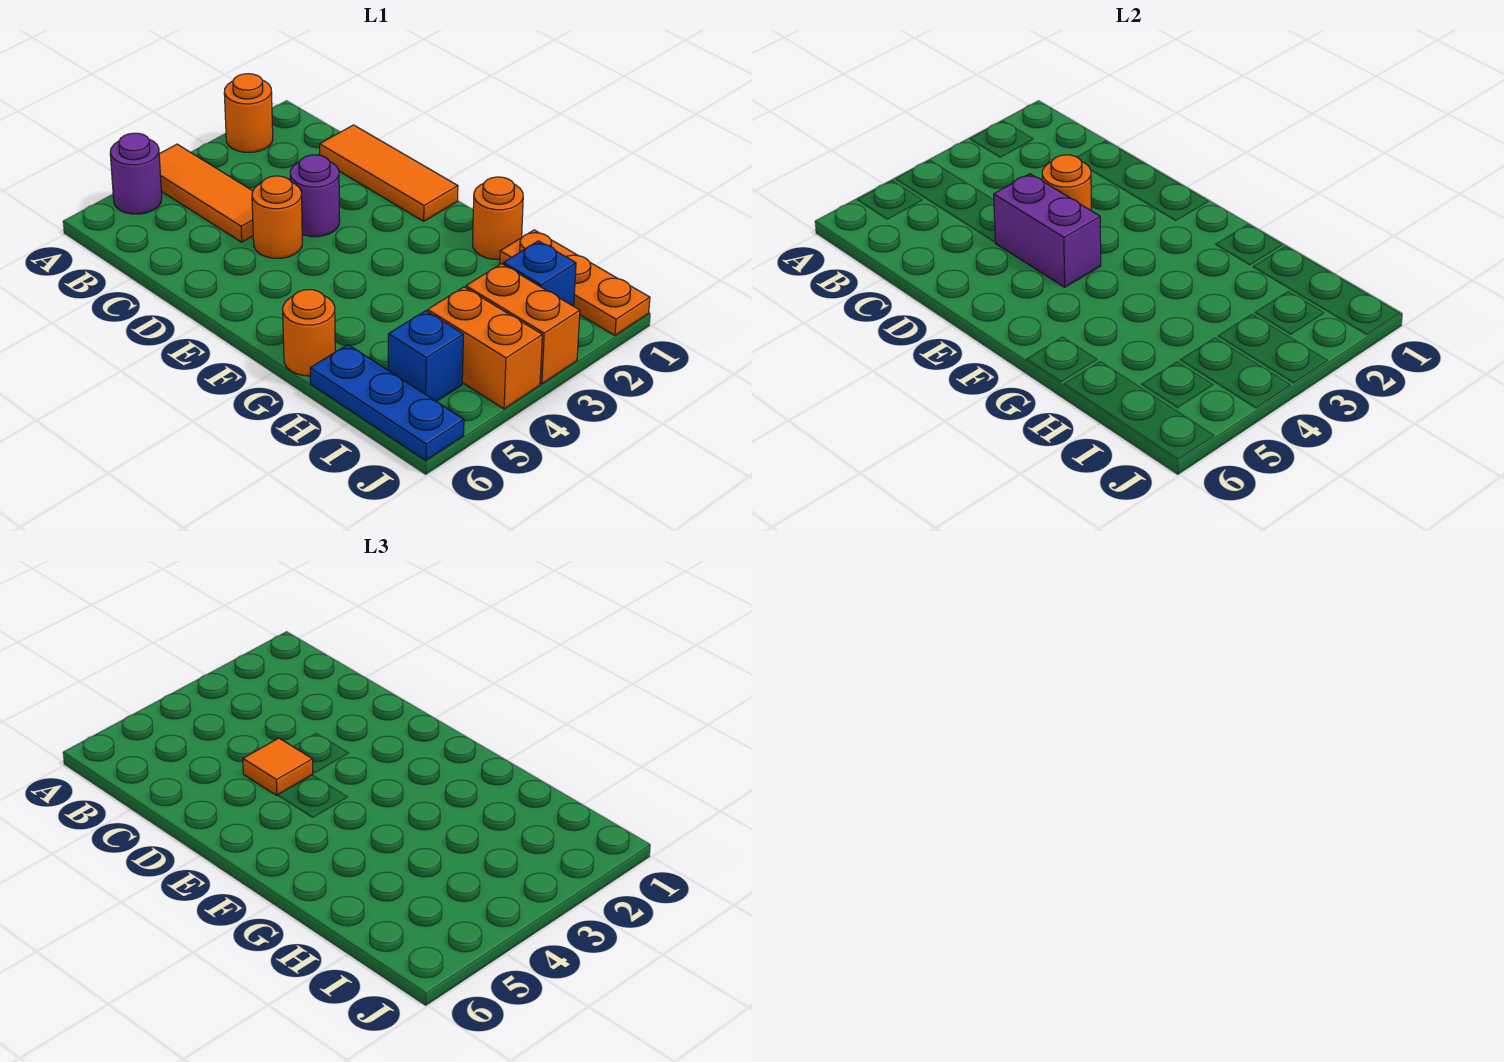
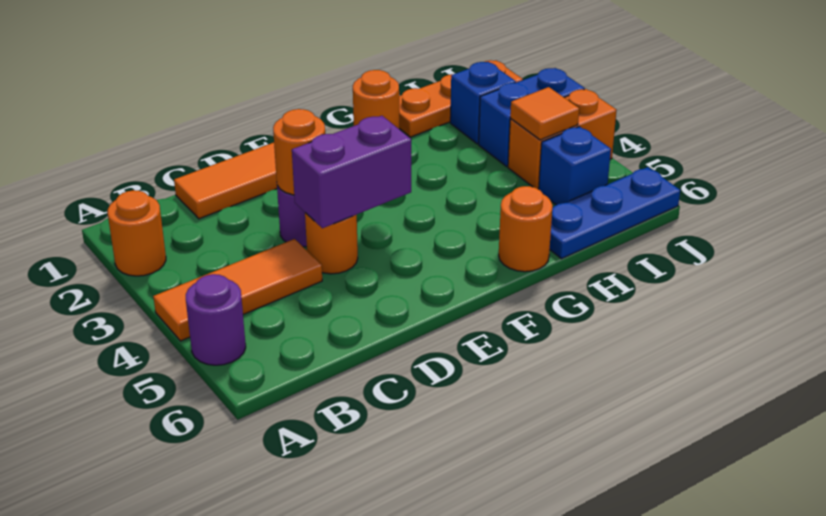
orange 1x1 tile [243,738,313,796] -> orange 1x1 tile moved to [510,87,579,140]
orange 1x2 brick [466,264,580,384] -> blue 1x2 brick [479,68,585,166]

